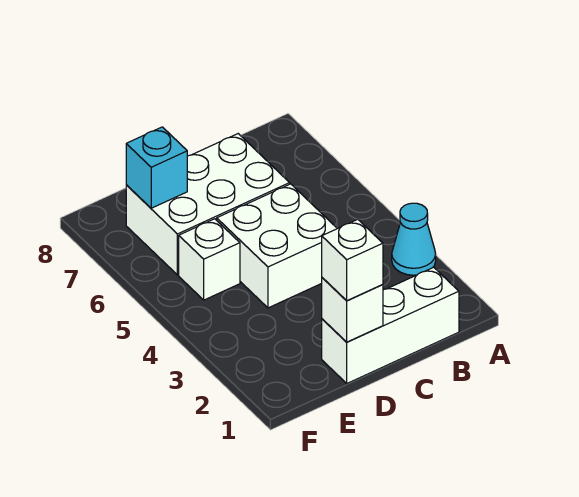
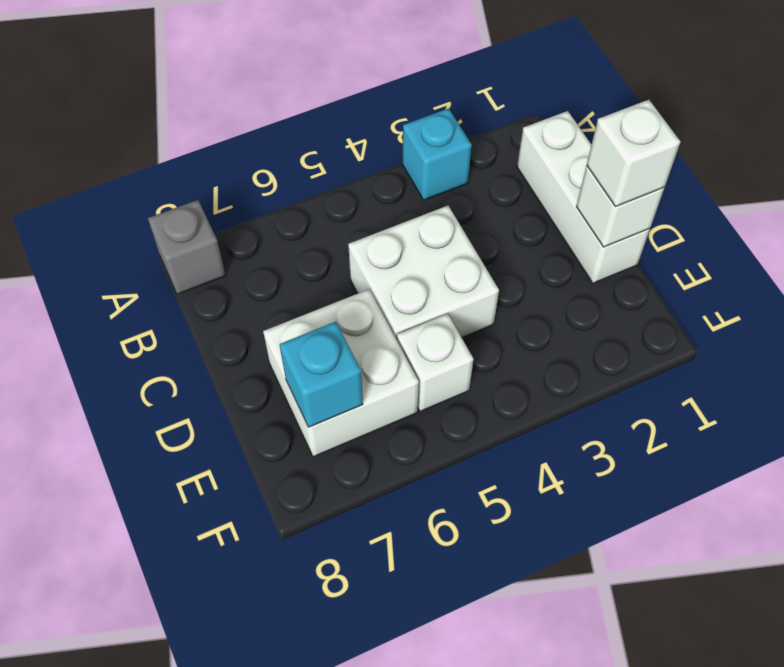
cyan 1x1 cone [392,203,436,275] -> cyan 1x1 brick [402,108,472,200]
none -> grey 1x1 brick [148,200,226,294]
white 2x3 brick [126,134,290,275] -> white 2x2 brick [263,289,419,457]

